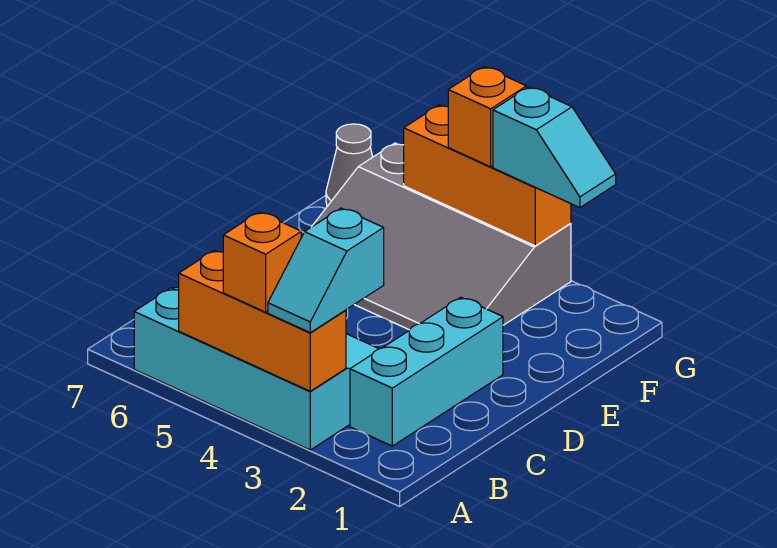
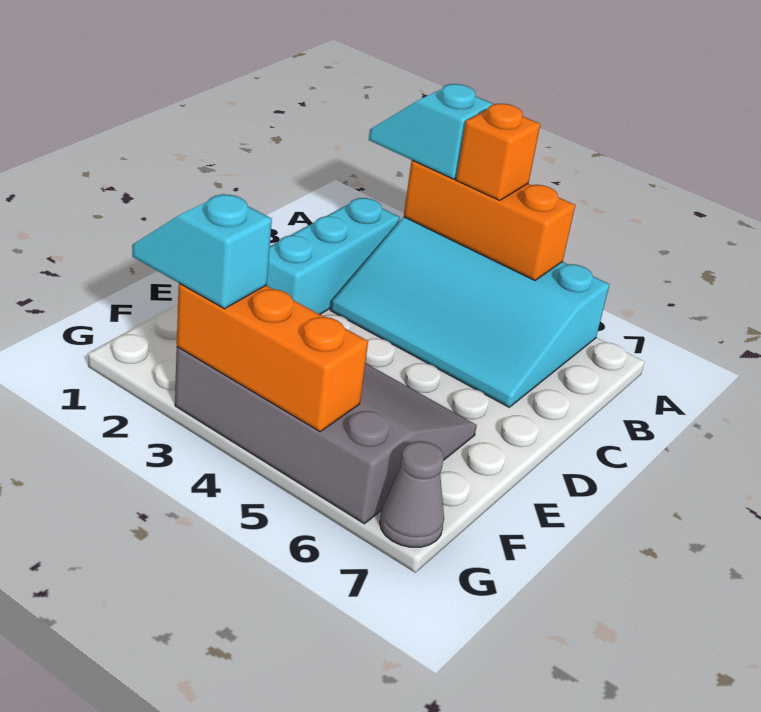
cyan 1x2 slope [268,208,384,333] -> cyan 1x2 slope turned to [369,84,493,179]
orange 1x1 brick [448,67,526,167] -> none

